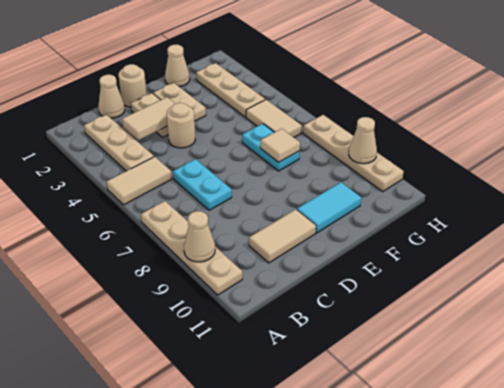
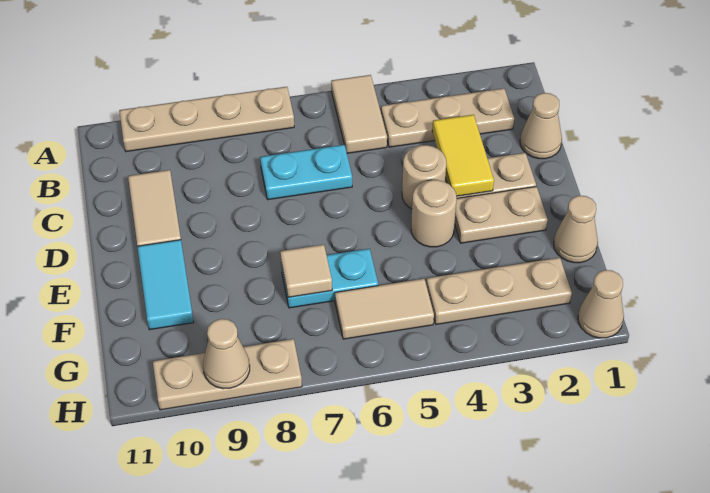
tan 1x1 cone [184,211,215,262] -> tan 1x1 cone moved to [578,270,624,338]
tan 1x2 tile [122,97,175,140] -> yellow 1x2 tile [432,115,494,196]
tan 1x1 round brick [118,64,147,107] -> tan 1x1 round brick moved to [411,180,457,247]
tan 1x4 plate [303,115,404,191] -> tan 1x3 plate [153,339,302,410]

